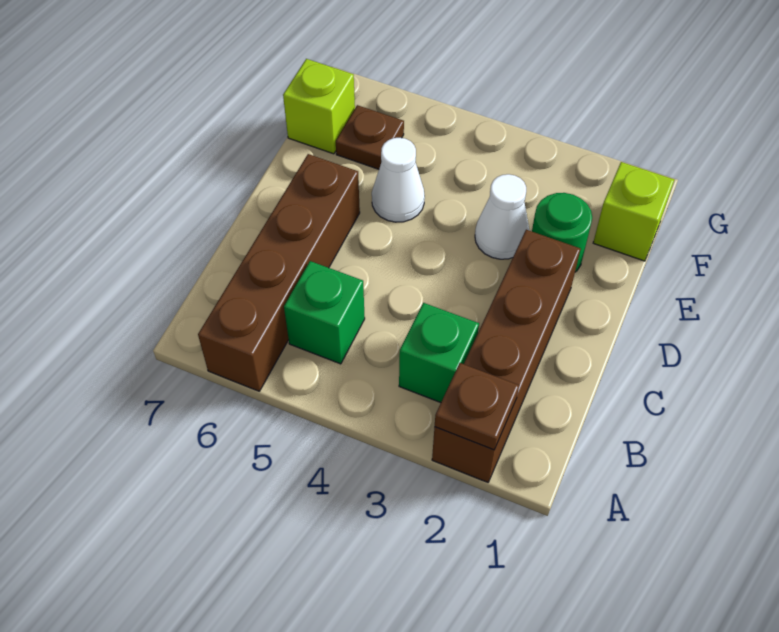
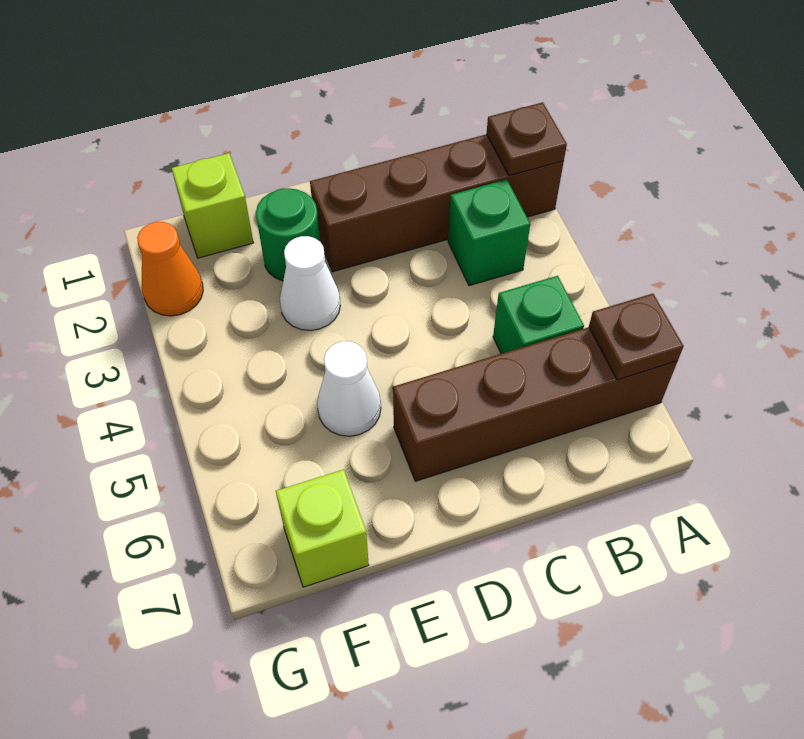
brown 1x1 plate [336,105,404,169] -> brown 1x1 plate moved to [589,294,684,380]
none -> orange 1x1 cone [137,222,203,316]

